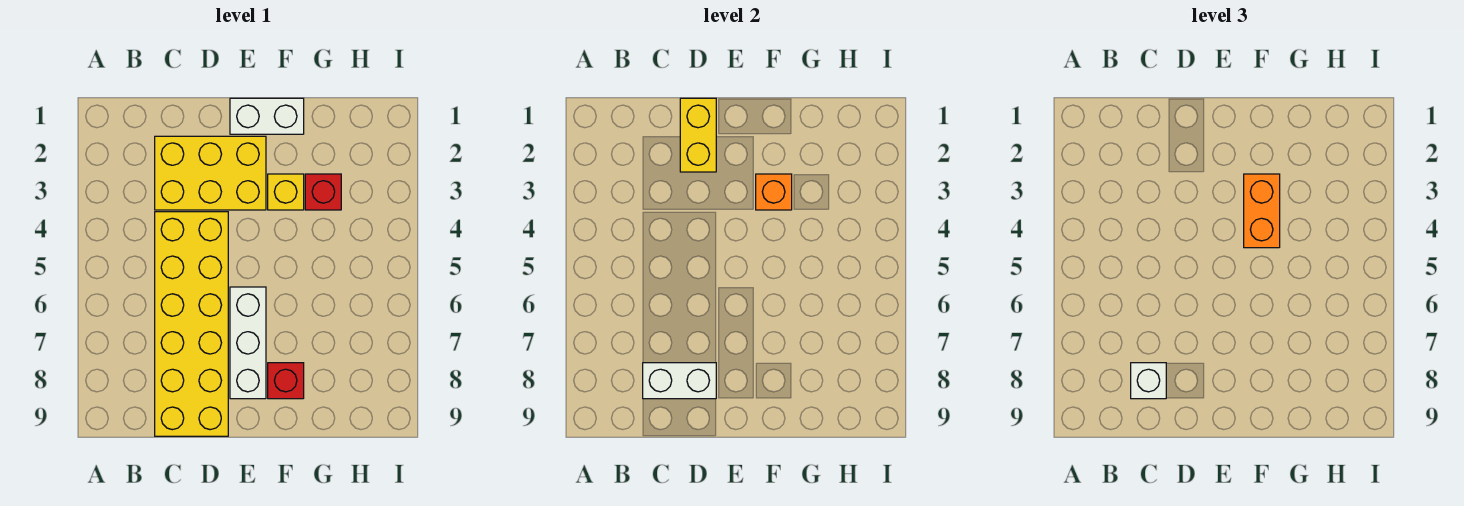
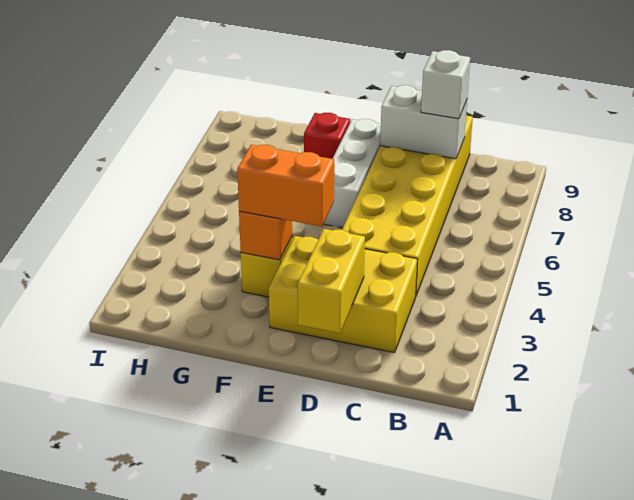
white 1x2 brick [230,98,304,134] -> none
orange 1x2 brick [1244,174,1280,248] -> orange 1x2 brick turned to [237,145,334,226]
red 1x1 brick [305,174,341,210] -> none

